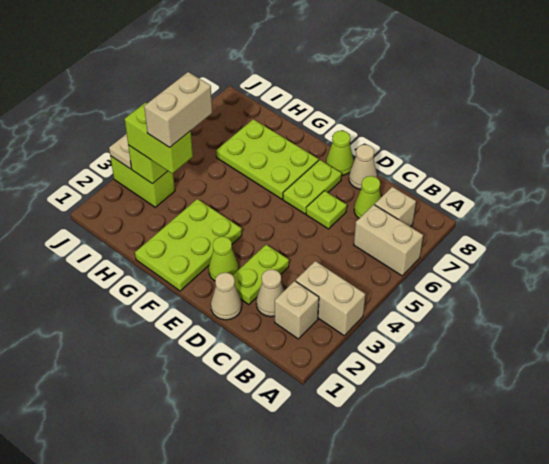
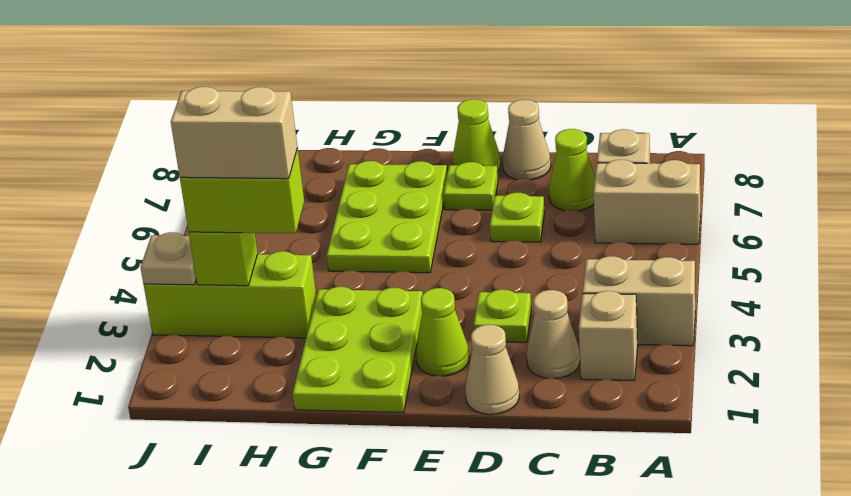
lime 1x2 plate [232,245,289,305] -> lime 1x1 plate [474,289,531,342]
lime 1x2 plate [283,160,342,214] -> lime 1x1 plate [444,162,498,210]
lime 2x3 plate [216,119,319,199] -> lime 2x3 plate turned to [327,161,447,273]
tan 1x2 brick [144,72,212,147] -> tan 1x2 brick turned to [171,87,297,179]
lime 1x2 brick [110,156,175,207] -> lime 1x3 brick [144,251,316,338]

